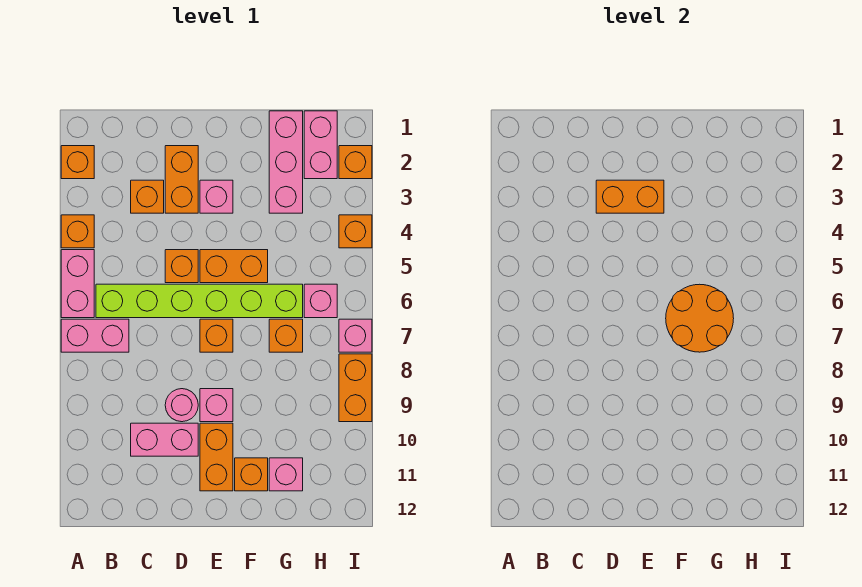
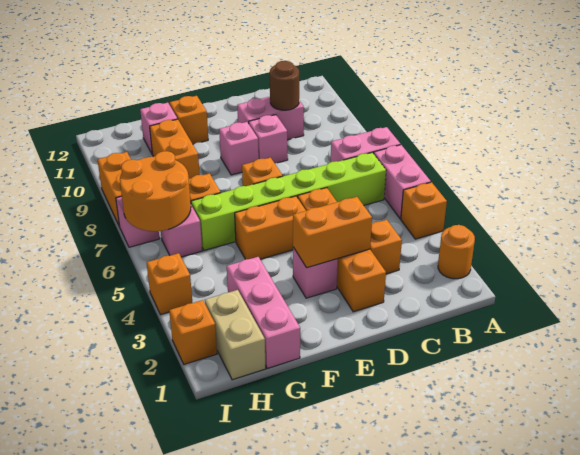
orange 1x1 brick [61,146,94,179] -> orange 1x1 round brick [438,225,475,279]
none -> brown 1x1 round brick [270,61,299,110]
pink 1x1 round brick [165,389,198,422] -> pink 1x1 brick [249,115,288,163]
orange 1x2 brick [200,423,233,491] -> orange 1x2 brick moved to [150,119,200,179]
orange 2x2 round brick [666,284,734,352] -> orange 2x2 round brick moved to [120,151,191,231]
pink 1x2 brick [304,111,337,179] -> tan 1x2 brick [205,290,266,380]

